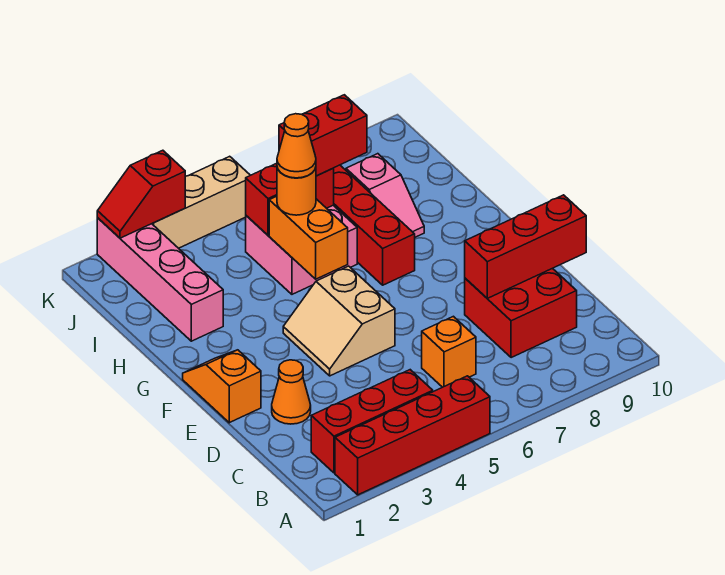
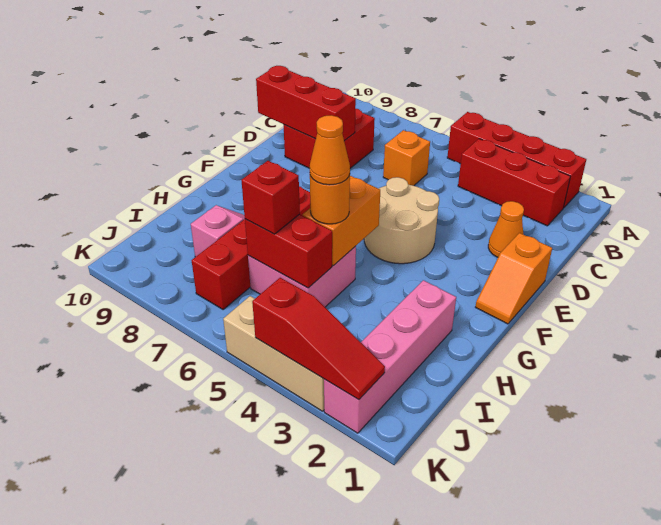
tan 2x2 slope [283,266,395,376] -> tan 2x2 round brick [364,177,439,264]
red 1x2 brick [279,95,367,176] -> red 1x1 brick [241,161,300,234]
red 1x2 slope [97,150,185,238] -> red 1x3 slope [252,278,385,400]

